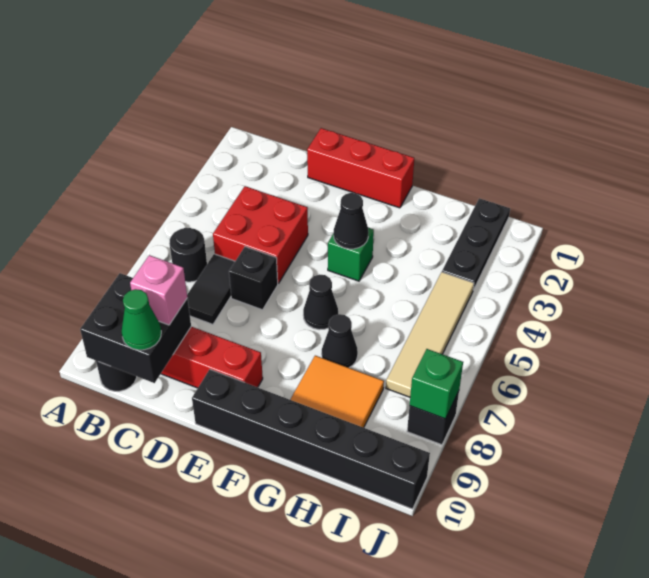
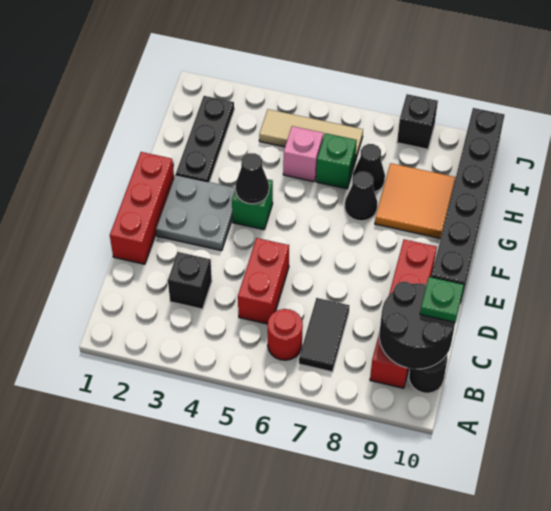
black 1x1 round brick [169,228,207,282] -> red 1x1 round brick [268,309,303,360]
black 2x2 brick [80,273,191,383] -> black 2x2 round brick [379,282,455,369]
red 2x2 brick [213,186,308,283] -> red 1x2 brick [238,238,289,324]
black 1x2 tile [187,254,235,324] -> black 1x2 tile turned to [299,298,349,372]
pink 1x1 brick [130,255,187,325] -> pink 1x1 brick moved to [283,126,323,182]
green 1x1 cone [122,289,161,350] -> green 1x1 plate [420,277,464,322]
black 1x1 brick [229,247,278,310] -> black 1x1 brick moved to [168,252,212,309]
none -> grey 2x2 plate [156,175,236,251]
black 1x1 cone [303,274,338,330] -> black 1x1 cone moved to [353,144,385,192]
black 1x3 plate [442,198,510,290] -> black 1x3 plate turned to [176,96,234,182]
tan 1x4 tile [386,272,474,397] -> tan 1x3 tile [259,109,363,161]
green 1x1 brick [410,349,463,419] -> green 1x1 brick moved to [316,133,357,189]

